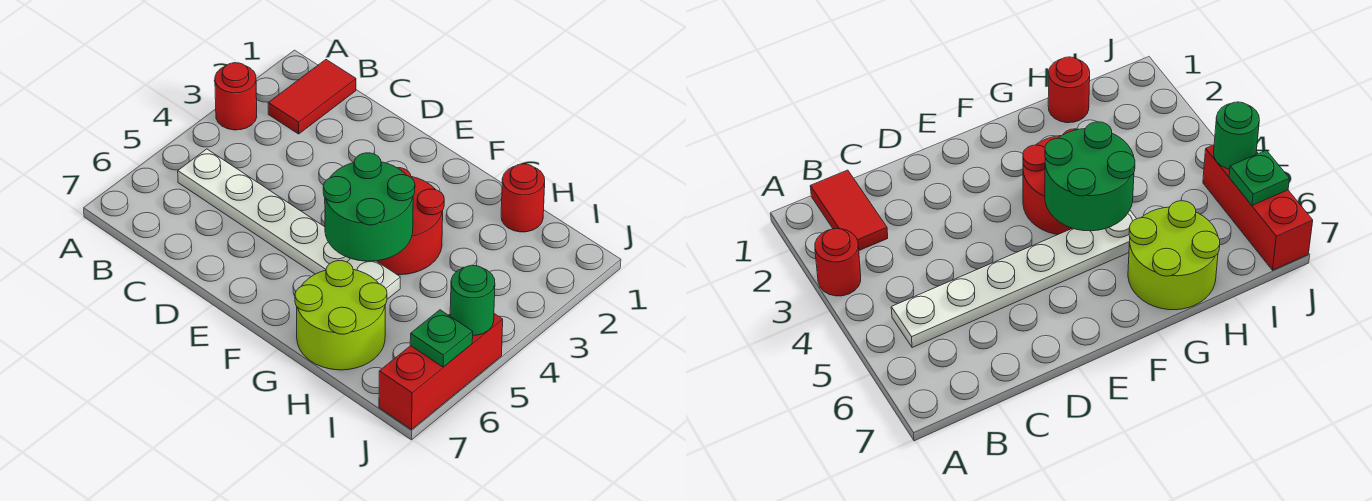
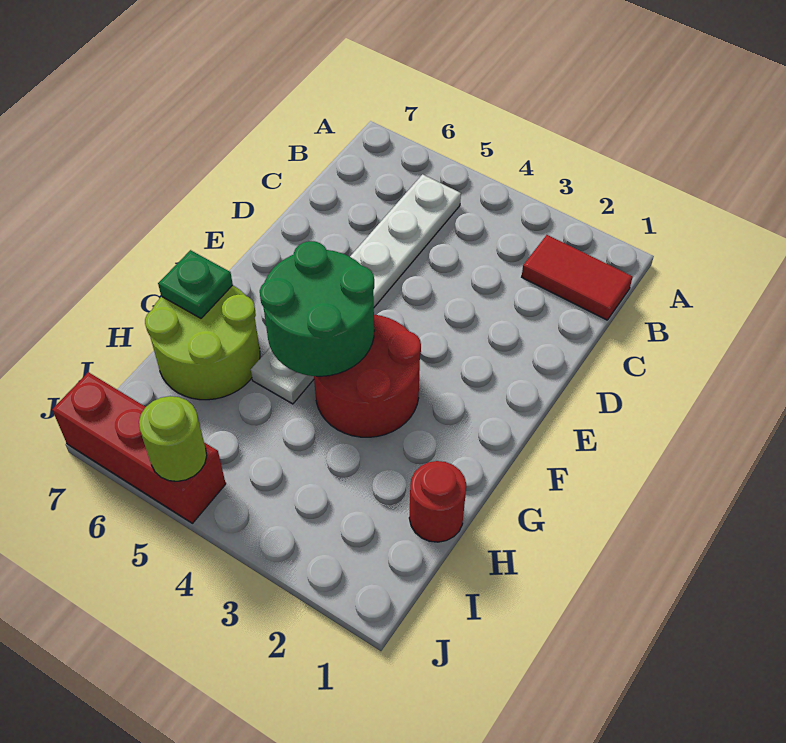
red 1x1 round brick [215,63,257,130] -> none
green 1x1 round brick [450,265,495,335] -> lime 1x1 round brick [139,396,207,481]
green 1x1 plate [410,310,473,367] -> green 1x1 plate moved to [158,250,233,318]

